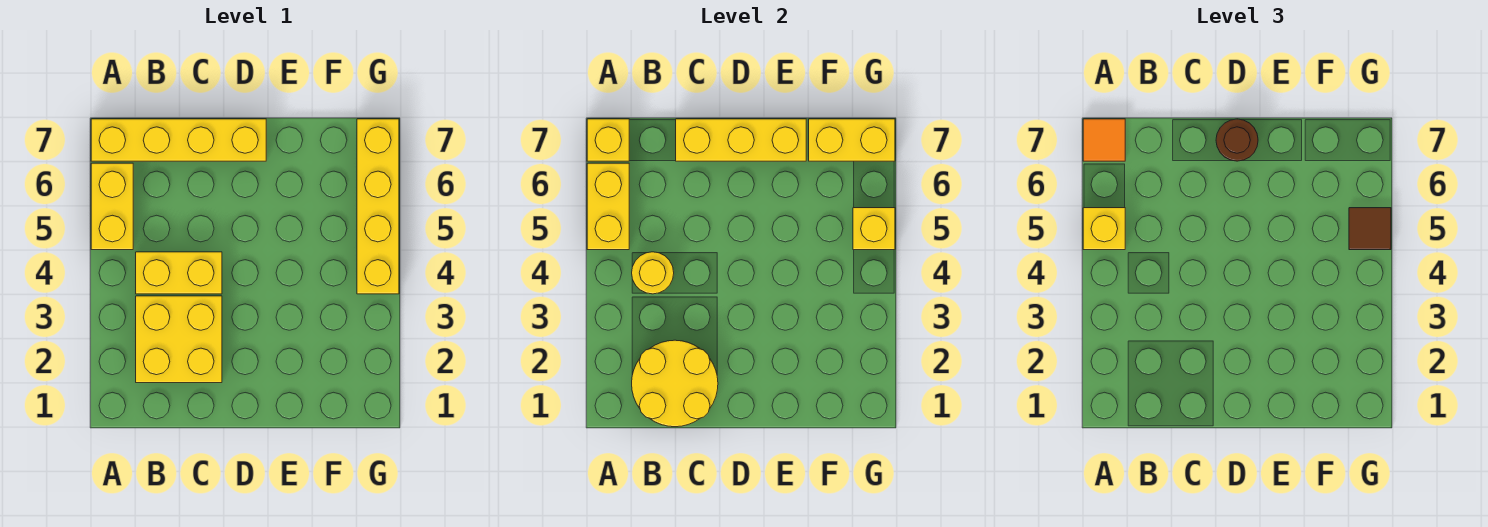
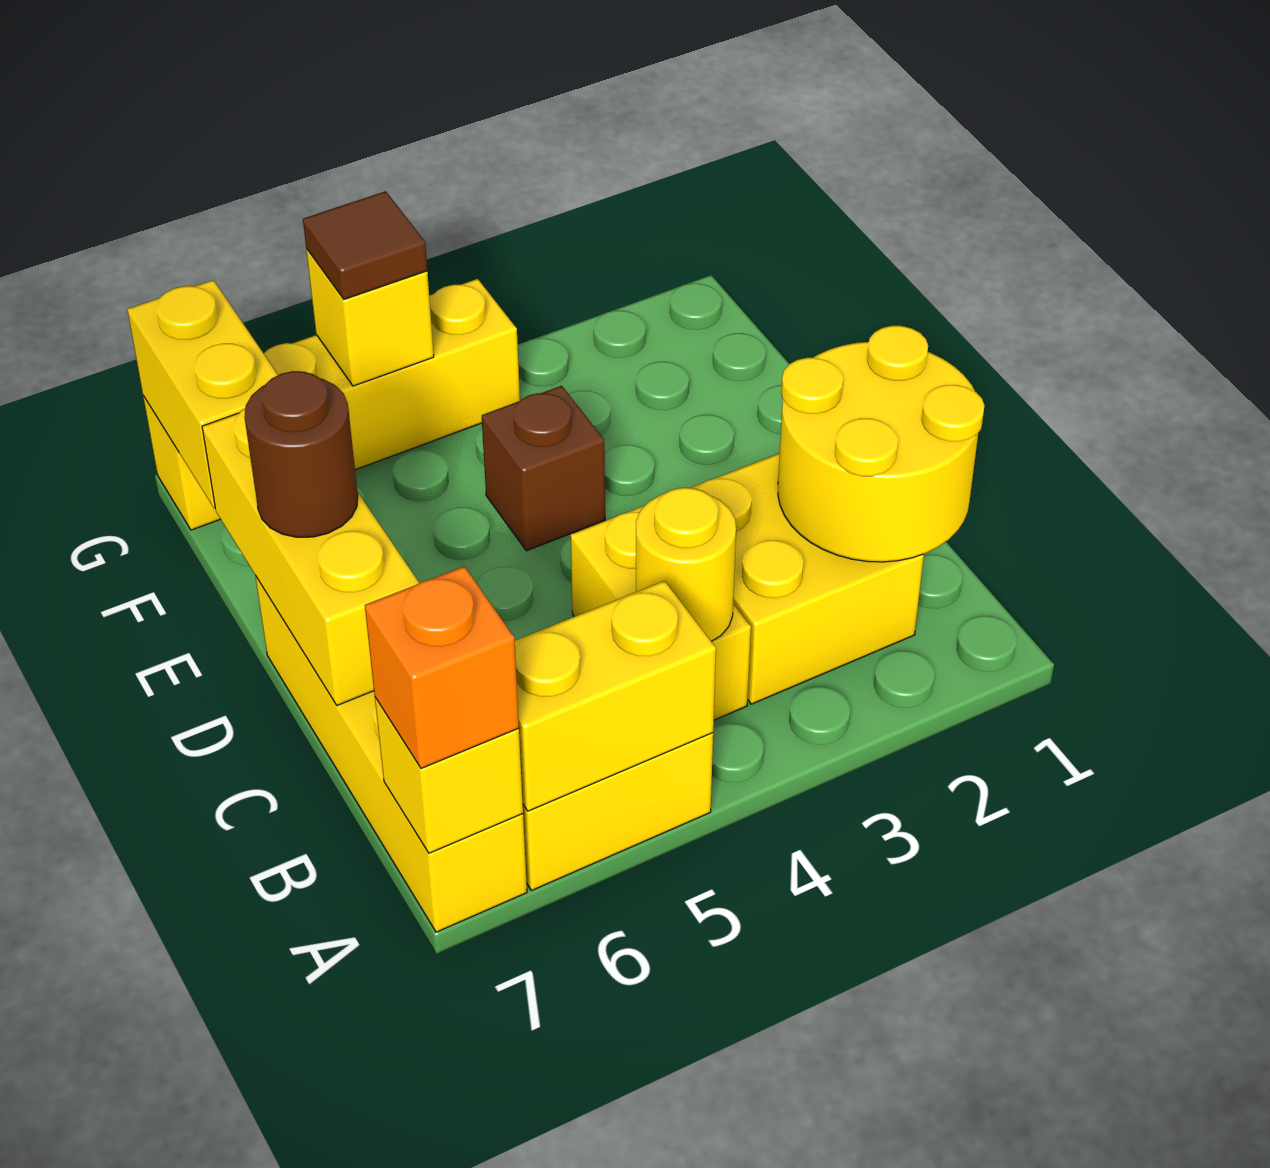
yellow 1x1 brick [1083,208,1125,250] -> none
orange 1x1 tile [1083,119,1125,161] -> orange 1x1 brick [365,566,519,768]
none -> brown 1x1 brick [482,386,605,551]

